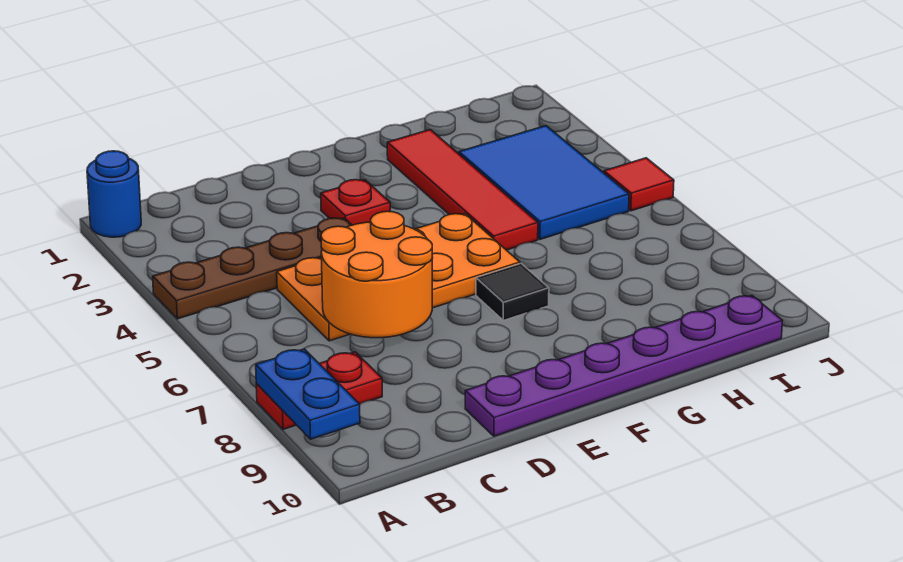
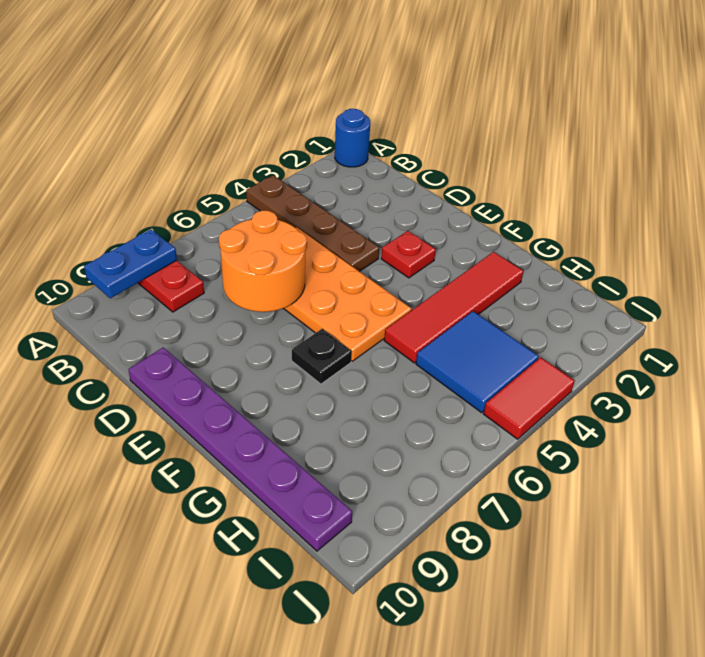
black 1x1 tile [476,264,549,320] -> black 1x1 plate [292,329,352,384]
blue 2x3 tile [459,126,629,239] -> blue 2x2 tile [416,311,539,413]
red 1x1 tile [604,158,674,211] -> red 1x2 tile [484,357,575,439]

